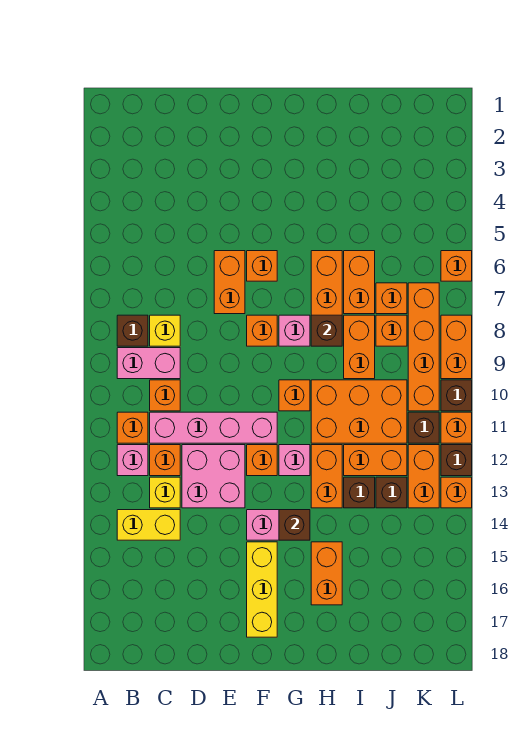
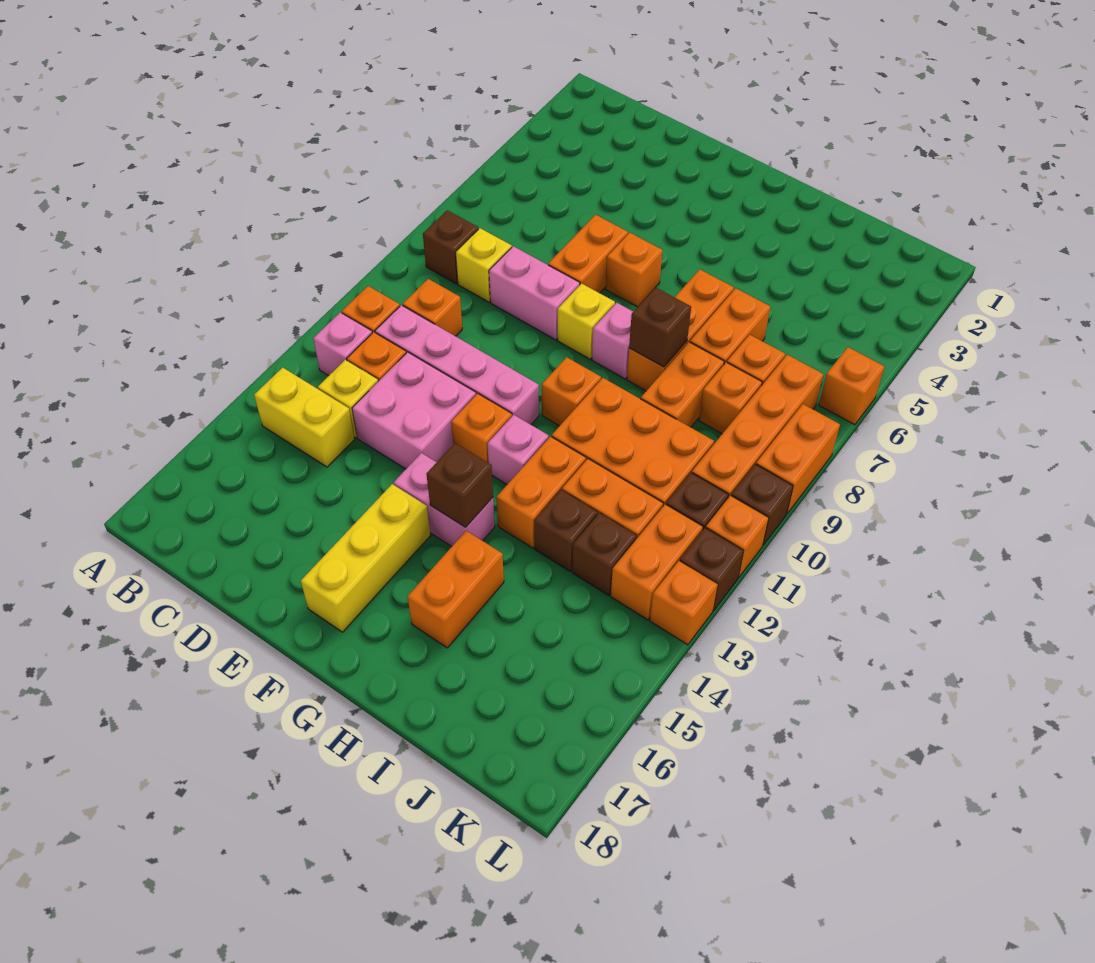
pink 1x2 brick [117,348,180,379] -> pink 1x2 brick moved to [489,246,580,340]
orange 1x1 brick [247,315,277,346] -> yellow 1x1 brick [557,283,615,359]

